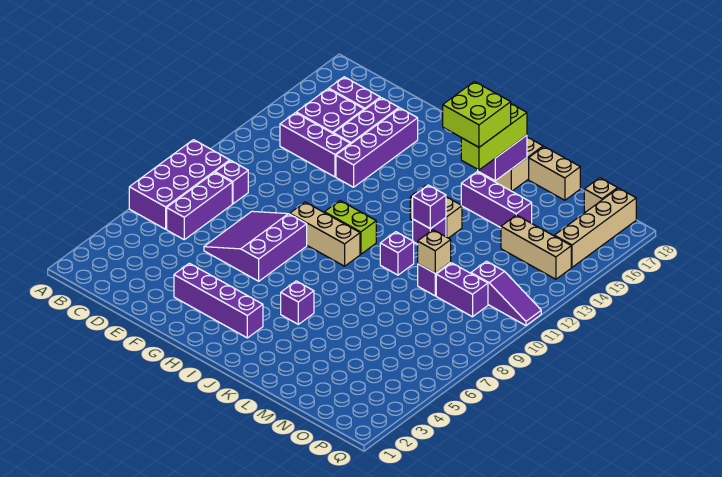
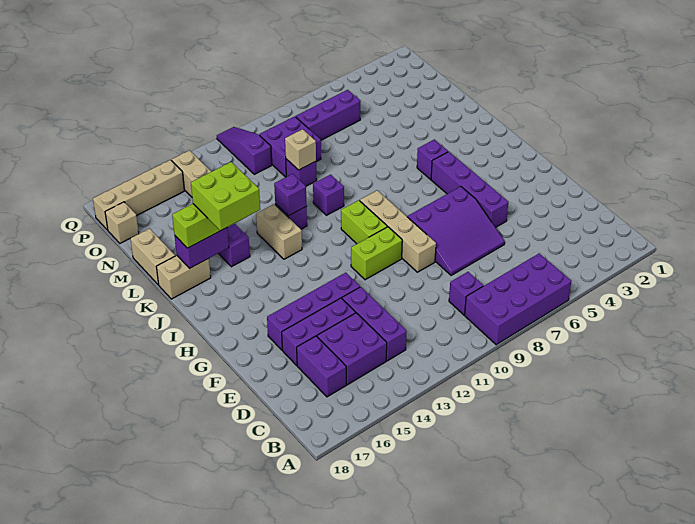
purple 1x3 brick [167,172,232,240] -> purple 1x3 brick moved to [296,90,361,140]
purple 1x4 brick [174,263,263,338] -> purple 1x4 brick moved to [431,152,508,228]
tan 1x3 brick [290,202,360,266] -> tan 1x4 brick [360,190,436,272]
none -> lime 1x2 brick [351,227,402,280]
purple 1x2 brick [436,263,488,317] -> purple 2x2 brick [259,116,321,177]

